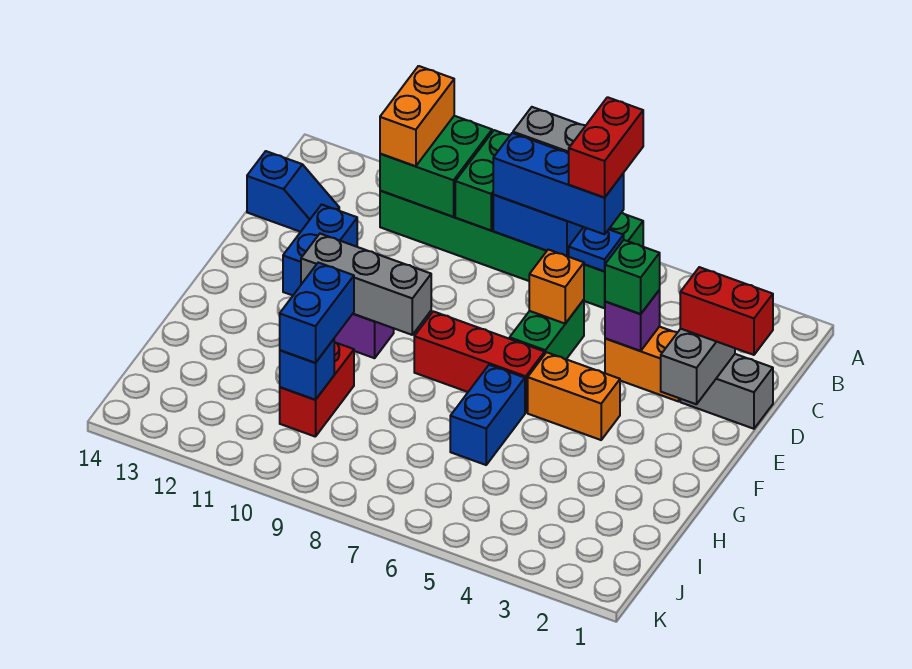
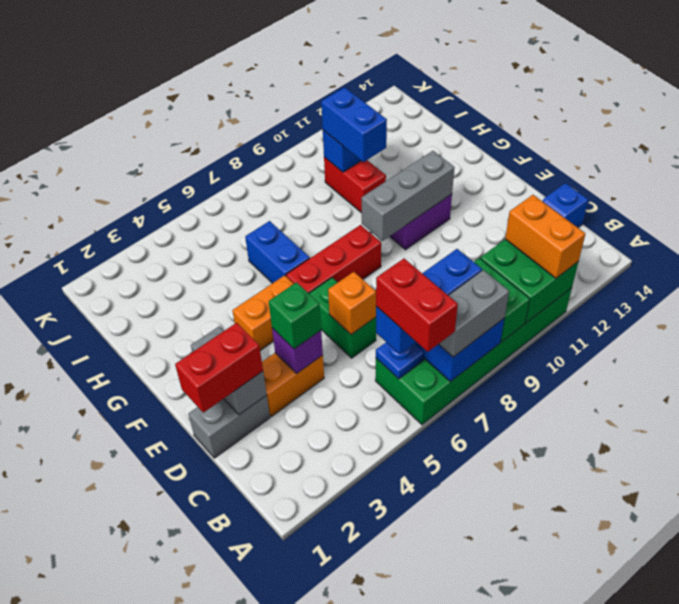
blue 1x2 brick [283,205,357,295] -> none

